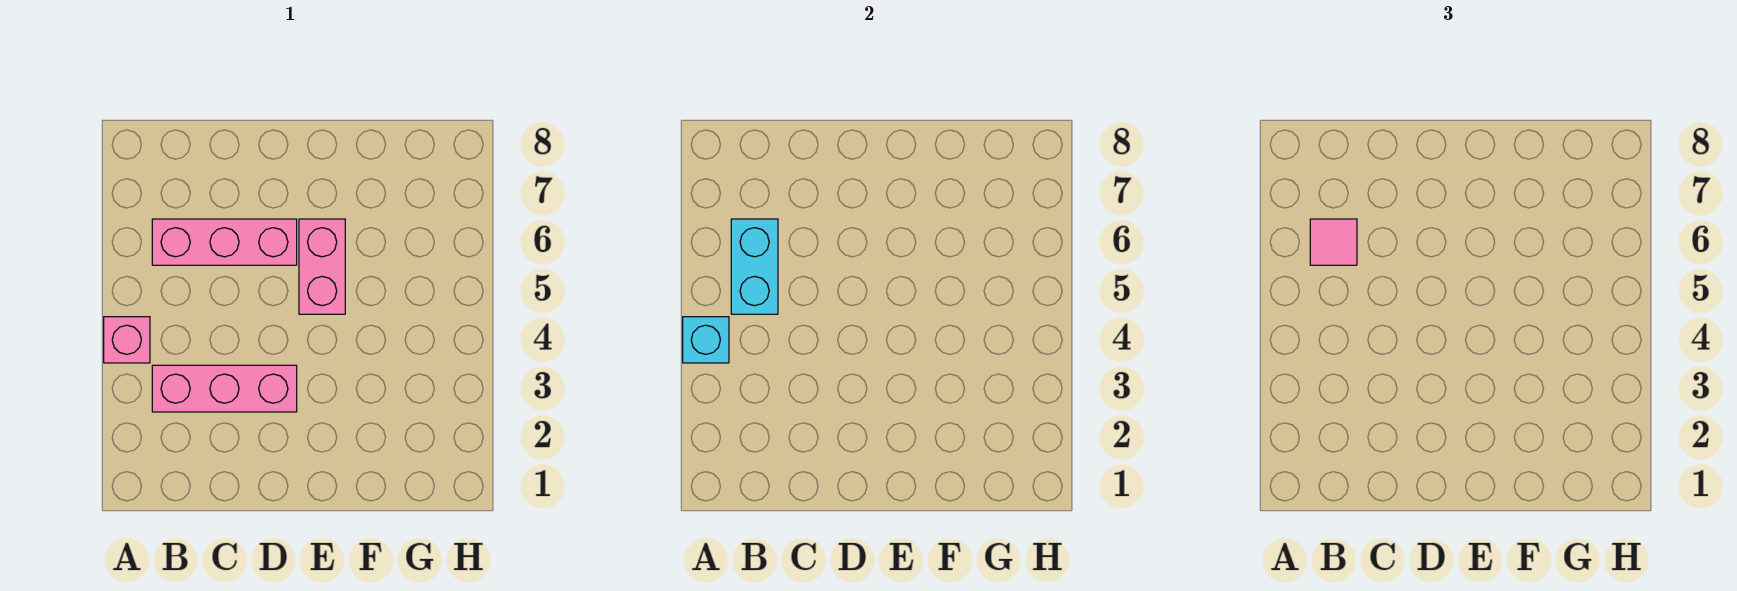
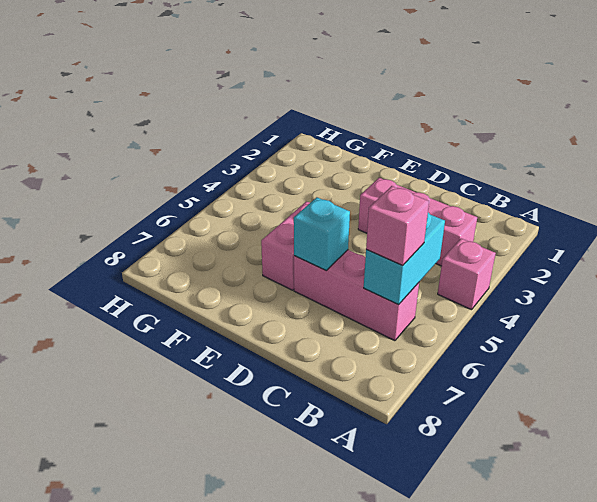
cyan 1x1 brick [683,317,729,363] -> cyan 1x1 brick moved to [294,197,350,270]
pink 1x1 tile [1310,219,1357,265] -> pink 1x1 brick [366,186,429,265]

